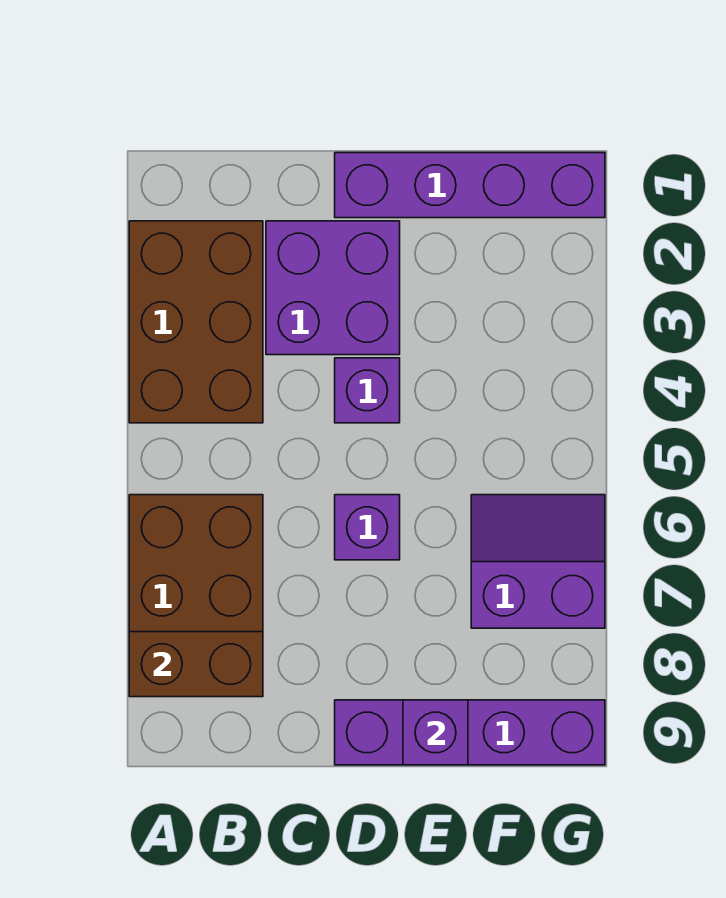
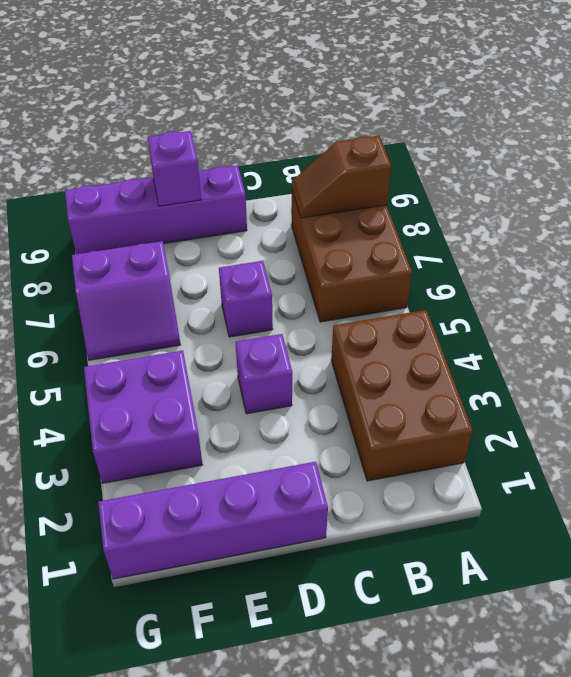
brown 1x2 brick [129,632,263,697] -> brown 1x2 slope [292,136,391,218]
purple 2x2 brick [266,221,400,355] -> purple 2x2 brick moved to [84,350,202,483]

